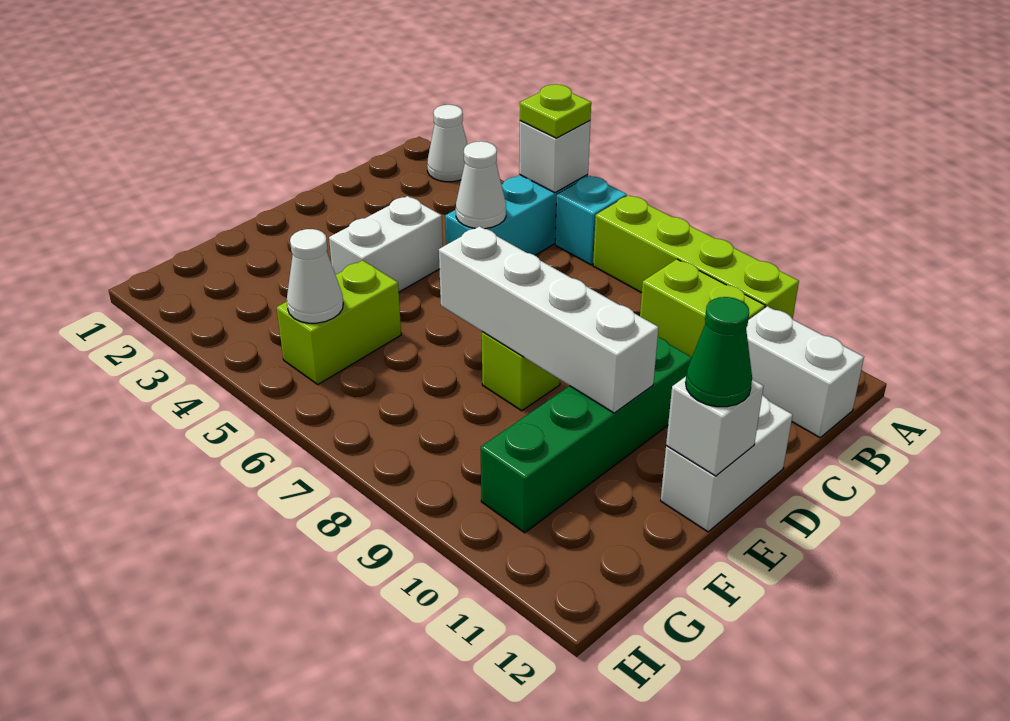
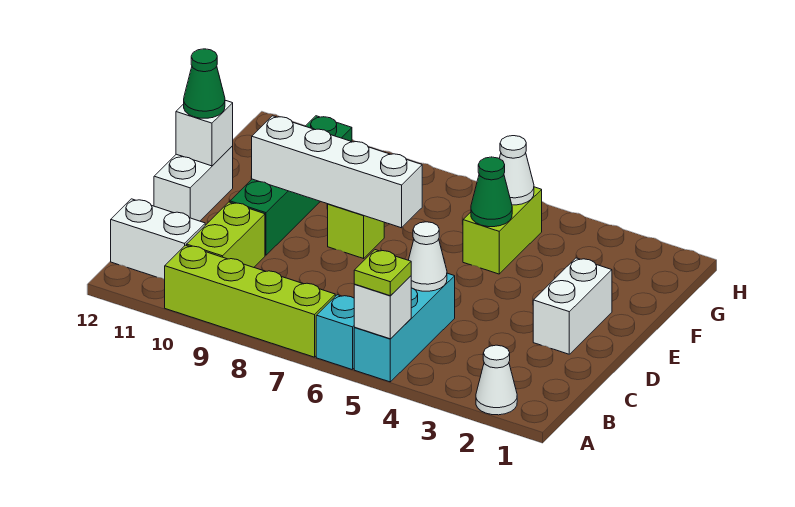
lime 1x2 brick [640,259,765,357] -> lime 1x2 brick turned to [187,202,265,267]
white 1x2 brick [329,196,443,292] -> white 1x2 brick moved to [533,258,612,354]
none -> green 1x1 cone [471,157,512,227]

